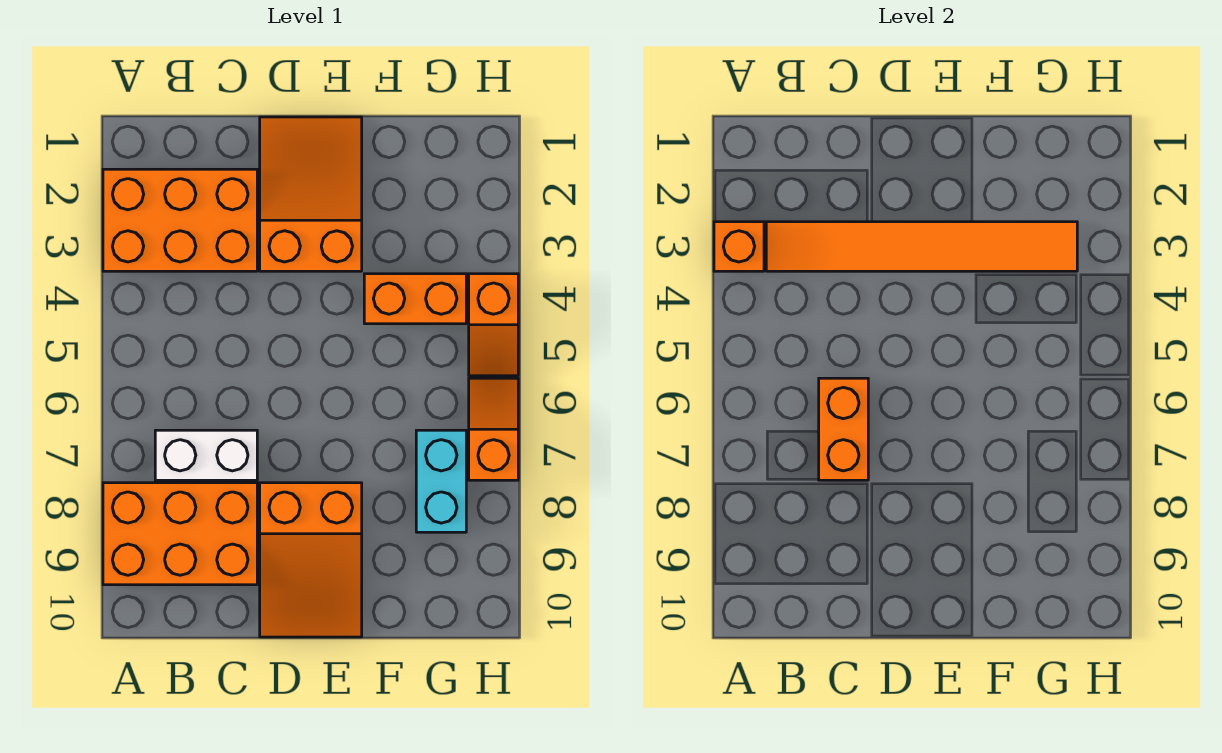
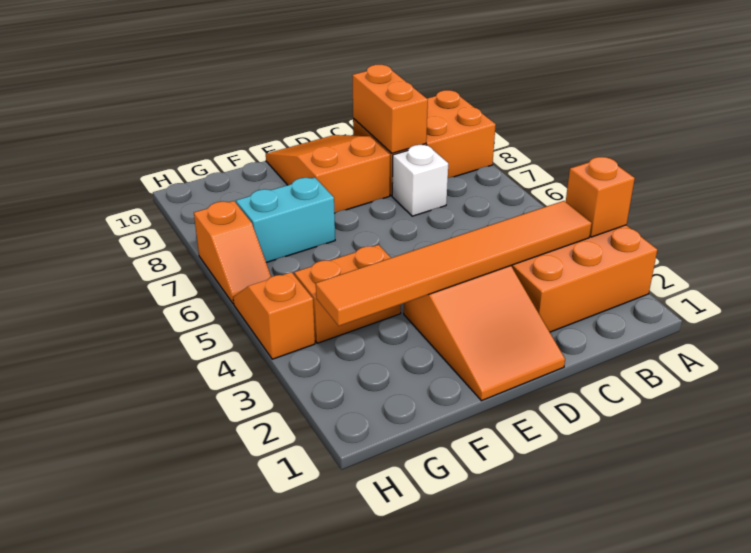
white 1x2 brick [155,430,257,480] -> white 1x1 brick [392,145,448,216]
orange 1x2 brick [819,378,868,480] -> orange 1x2 brick moved to [352,65,428,153]
cyan 1x2 brick [416,430,466,532] -> cyan 1x2 brick turned to [236,178,335,263]

